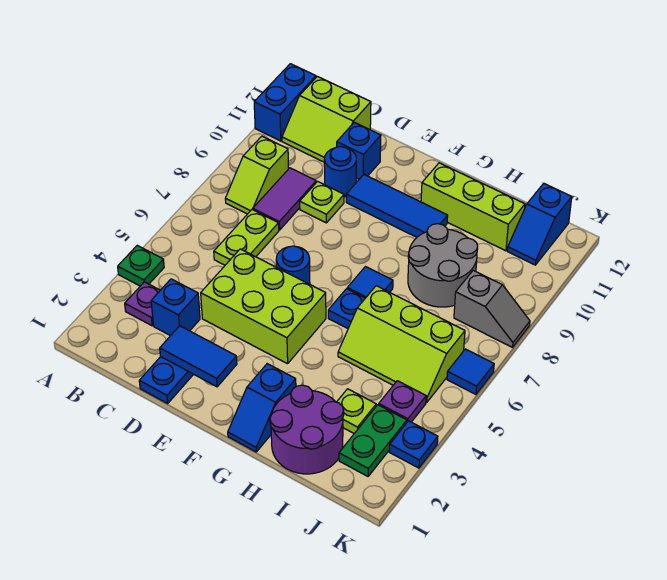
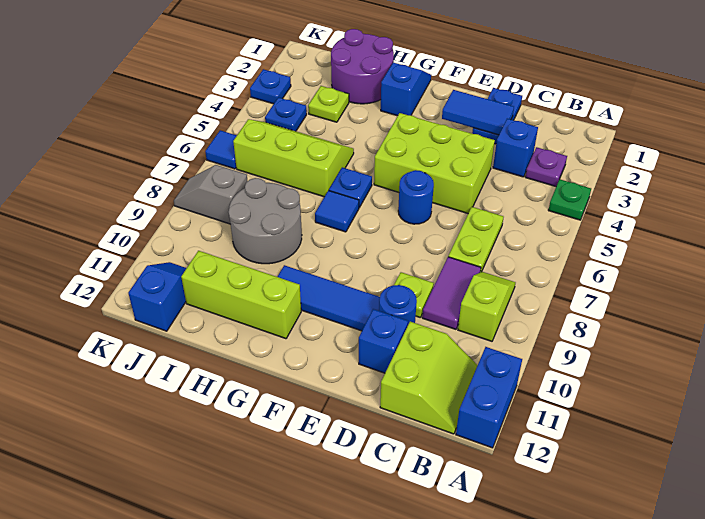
lime 2x2 slope [282,77,371,162] -> lime 2x2 slope turned to [380,322,478,434]
green 1x2 plate [339,405,407,476] -> none
purple 1x1 plate [379,381,426,422] -> blue 1x1 plate [265,98,307,131]

